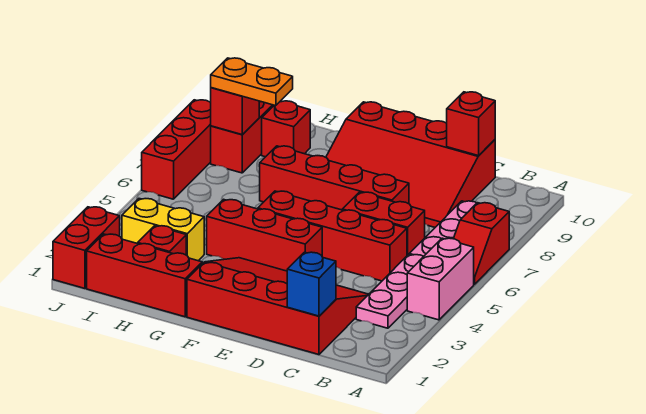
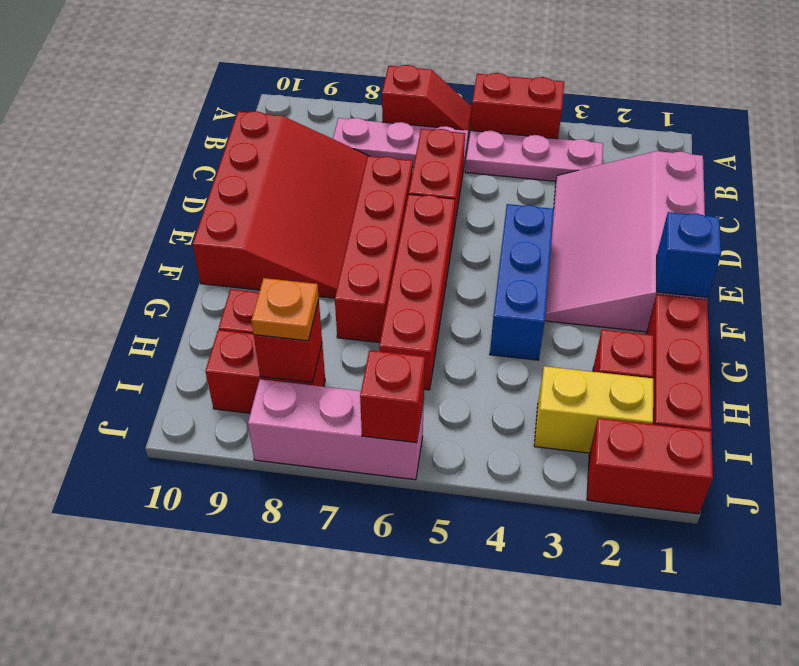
pink 1x2 brick [407,238,474,320] -> red 1x2 brick [471,73,564,139]
red 3x4 slope [187,258,369,355] -> pink 3x4 slope [545,151,707,332]
blue 1x1 brick [287,252,336,316] -> blue 1x1 brick moved to [657,212,721,297]
red 1x4 brick [258,191,407,281] -> red 1x4 brick moved to [379,194,455,390]
red 1x1 brick [447,92,495,156] -> red 1x1 brick moved to [360,350,425,443]
red 1x3 brick [207,199,322,271] -> blue 1x3 brick [490,204,554,360]
yellow 1x2 brick [122,199,204,261] -> yellow 1x2 brick turned to [534,366,653,453]
orange 1x2 plate [211,58,293,106] -> orange 1x1 plate [251,278,319,341]
red 1x3 brick [142,100,211,199] -> pink 1x3 brick [248,379,424,480]

